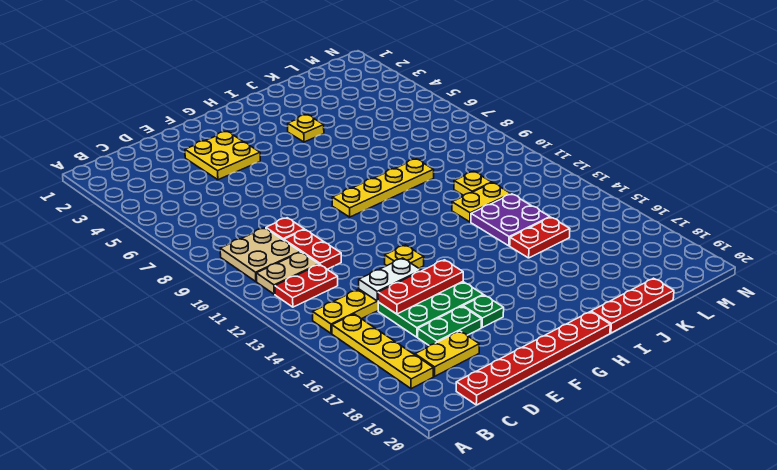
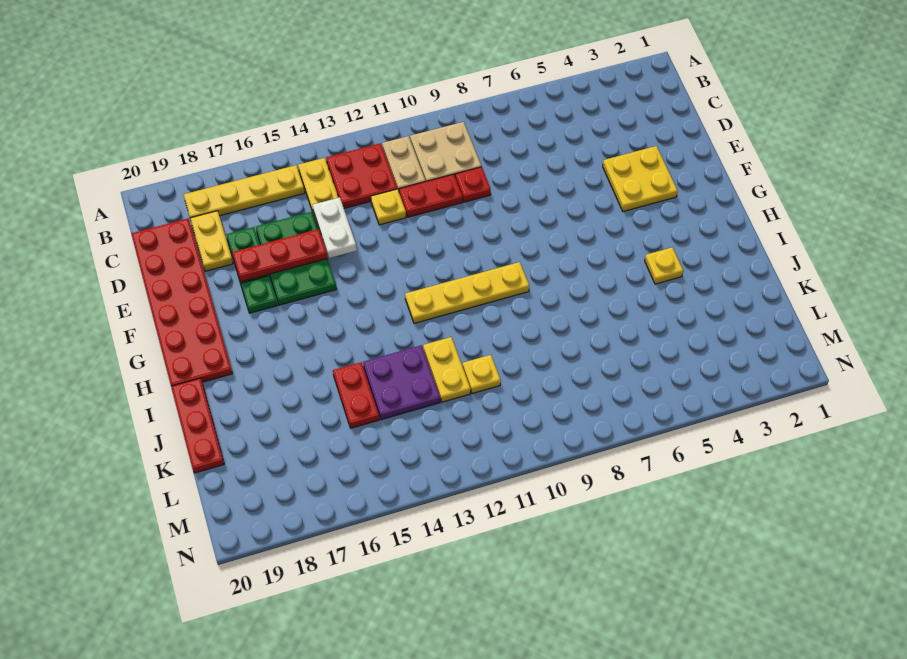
red 1x2 plate [275,264,338,307] -> red 2x2 plate [326,143,397,208]
red 1x6 plate [456,312,610,405] -> red 2x6 plate [131,218,233,386]
red 1x3 plate [378,260,463,314] -> red 1x3 plate turned to [232,229,328,282]
yellow 1x1 plate [385,245,424,268] -> yellow 1x1 plate moved to [371,189,406,225]
yellow 1x4 plate [332,159,434,217] -> yellow 1x4 plate turned to [405,262,529,323]

